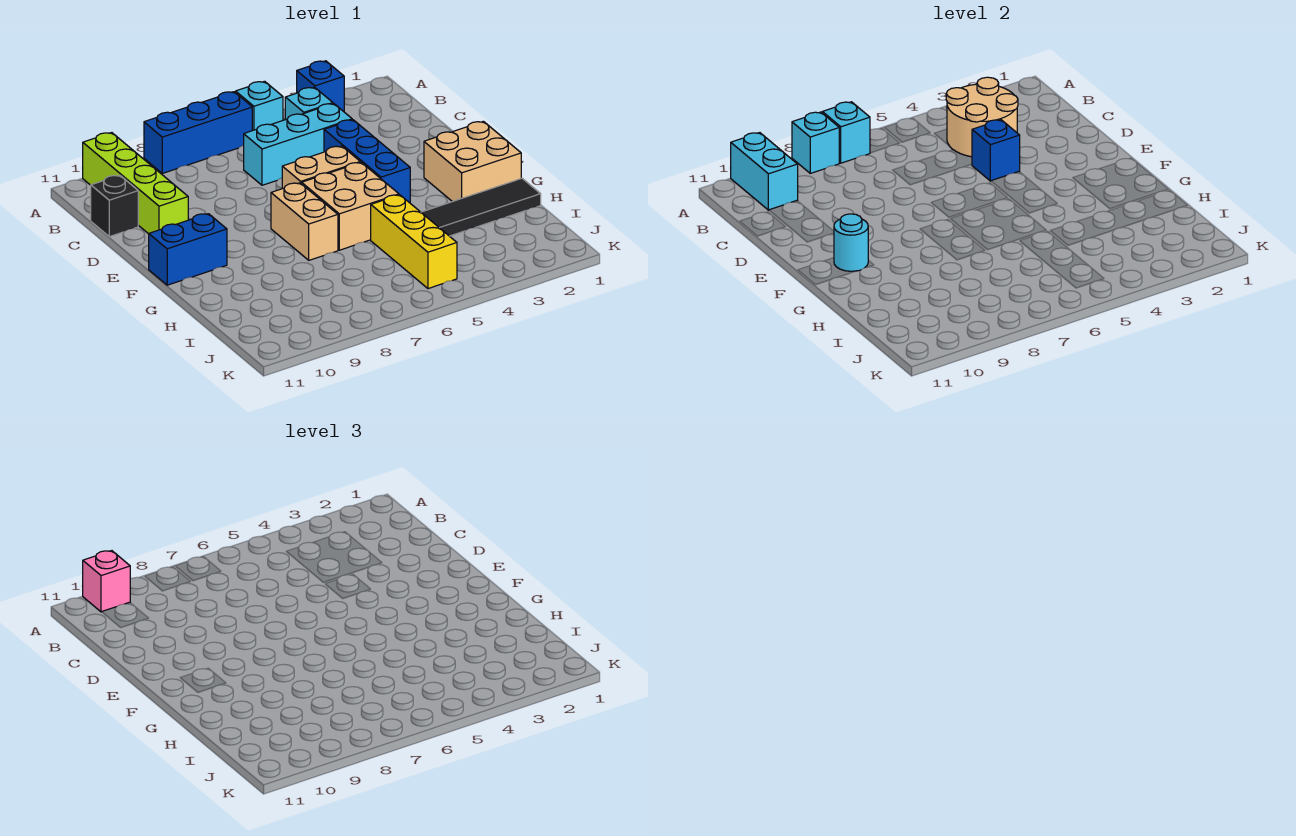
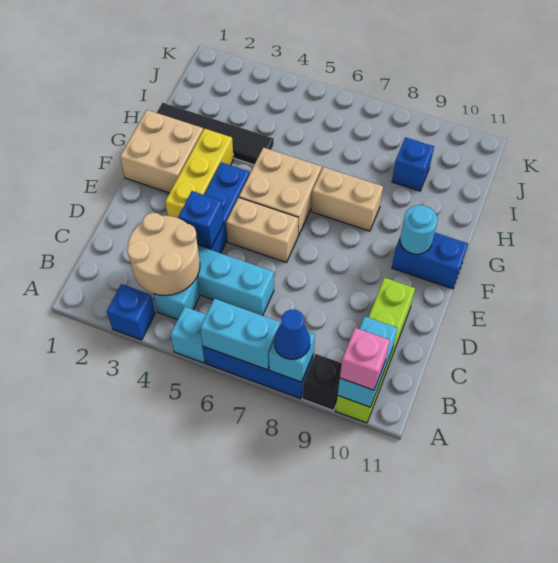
cyan 1x1 brick [822,102,870,163] -> cyan 1x2 brick [200,299,281,370]
none -> blue 1x1 cone [274,309,310,359]
black 1x1 brick [91,175,138,237] -> black 1x1 brick moved to [302,354,342,411]
tan 1x2 brick [271,183,338,260] -> tan 1x2 brick turned to [311,167,383,231]
yellow 1x3 brick [371,195,457,289] -> yellow 1x3 brick moved to [165,129,234,218]
none -> blue 1x1 brick [392,137,434,191]

